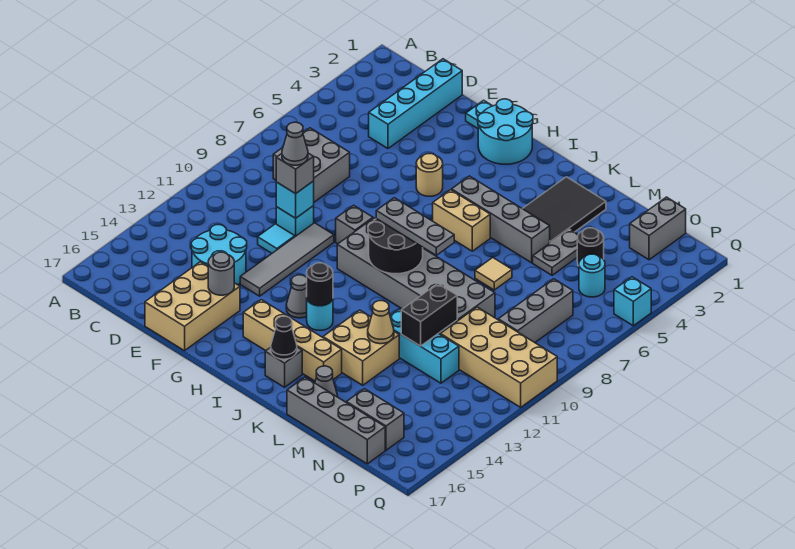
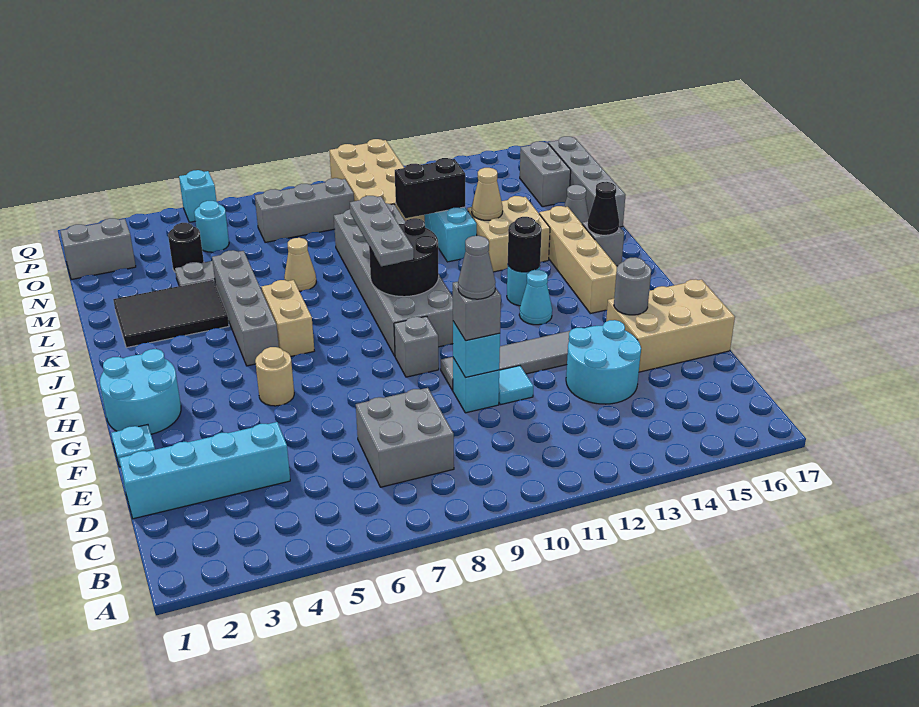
grey 1x1 cone [286,275,307,318] -> cyan 1x1 cone [519,270,552,325]
tan 1x1 tile [475,258,512,290] -> tan 1x1 cone [284,238,316,291]

